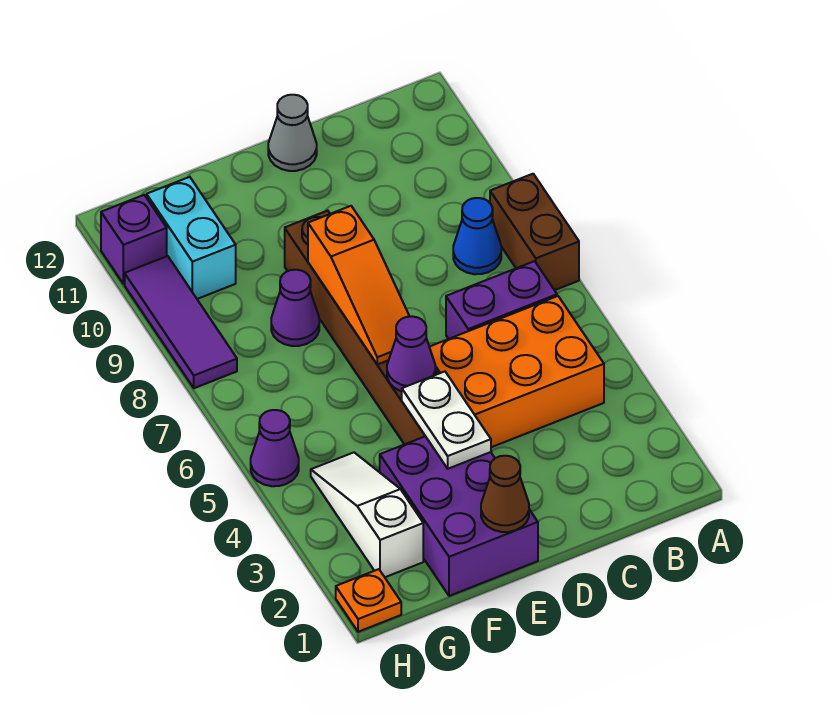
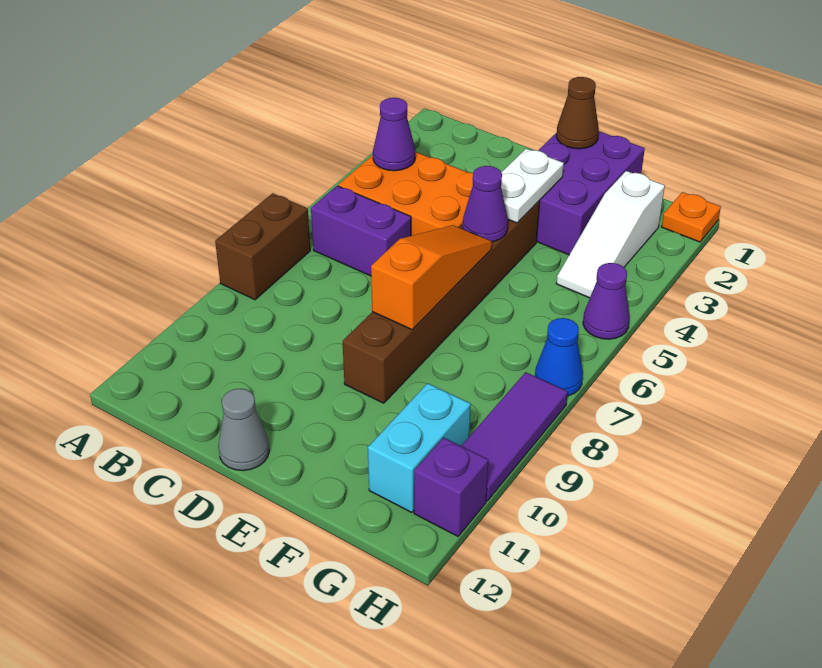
blue 1x1 cone [453,198,501,274] -> blue 1x1 cone moved to [535,318,583,396]
purple 1x1 cone [271,270,319,346] -> purple 1x1 cone moved to [373,98,415,171]

